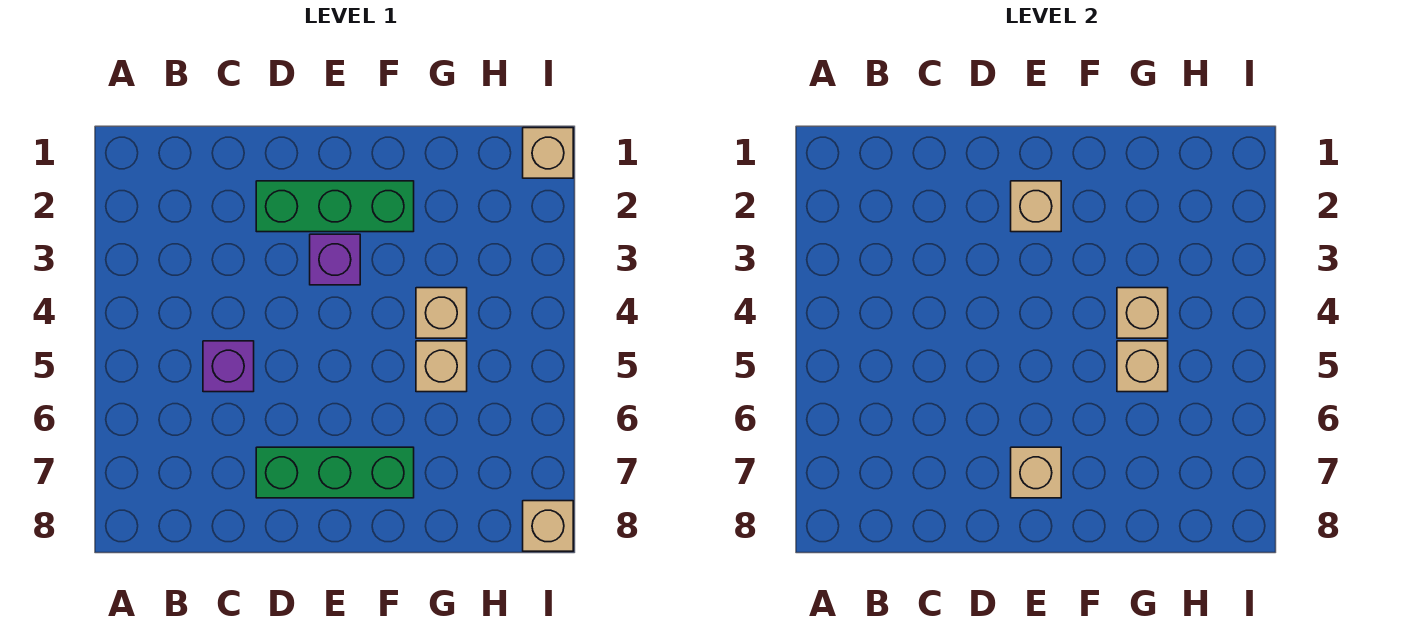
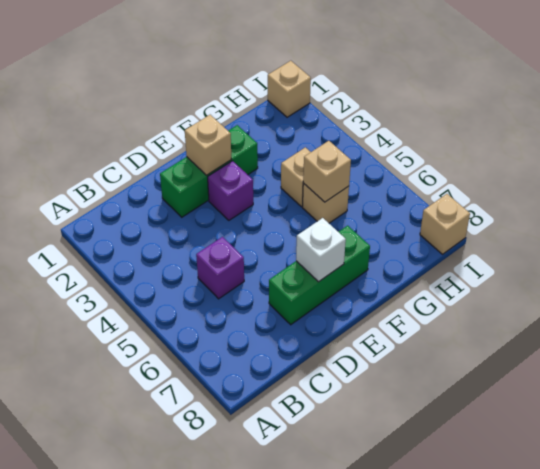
tan 1x1 brick [1011,447,1061,498] -> white 1x1 brick [296,218,346,282]
tan 1x1 brick [1117,288,1168,338] -> none

